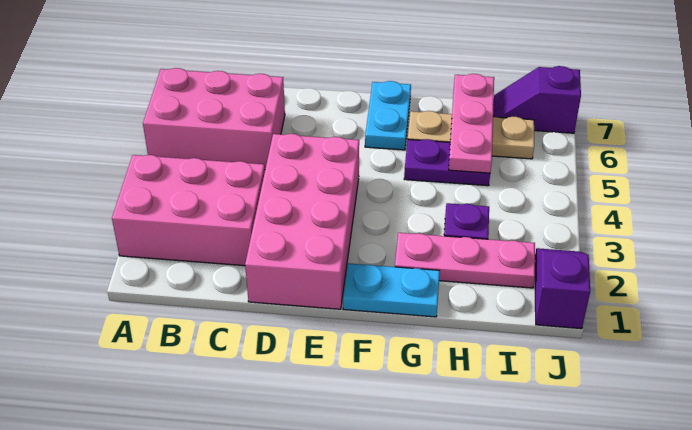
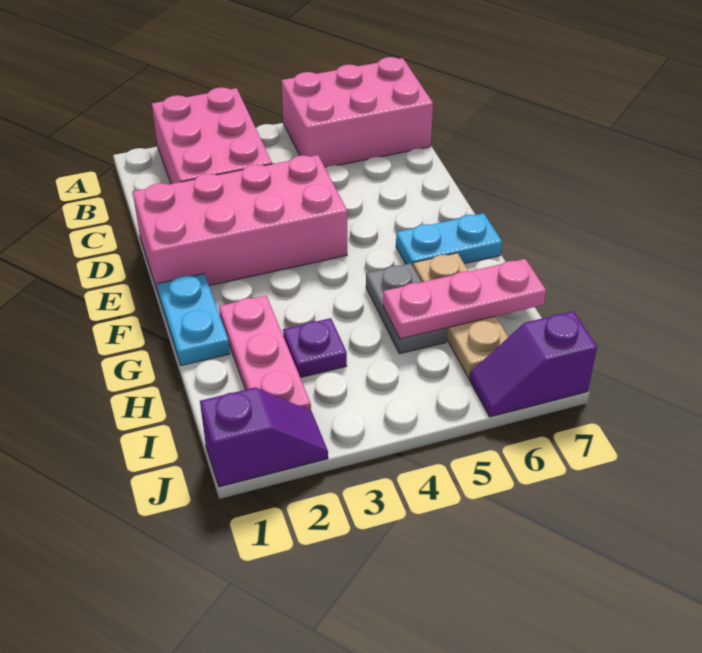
pink 2x3 brick [143,68,285,169] -> pink 2x3 brick turned to [281,57,433,168]
purple 1x2 plate [404,139,490,186] -> grey 1x2 plate [366,263,447,354]
purple 1x2 slope [493,66,581,133] -> purple 1x2 slope turned to [469,311,597,417]

